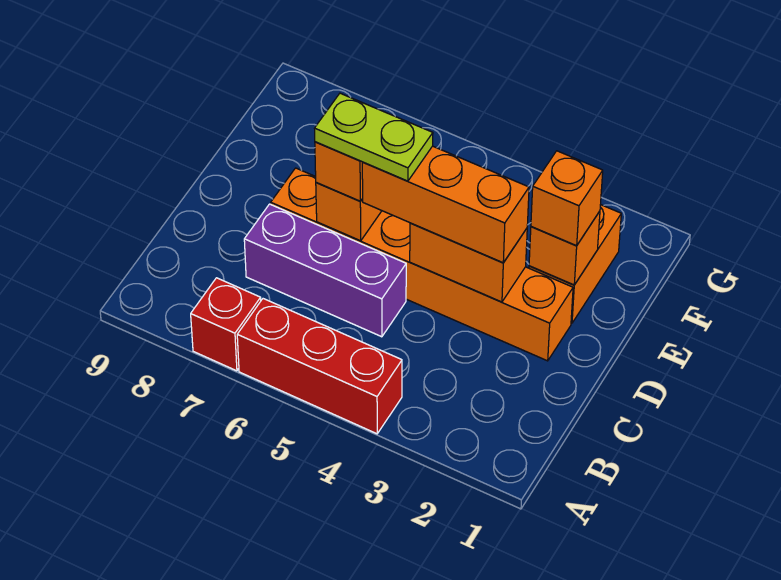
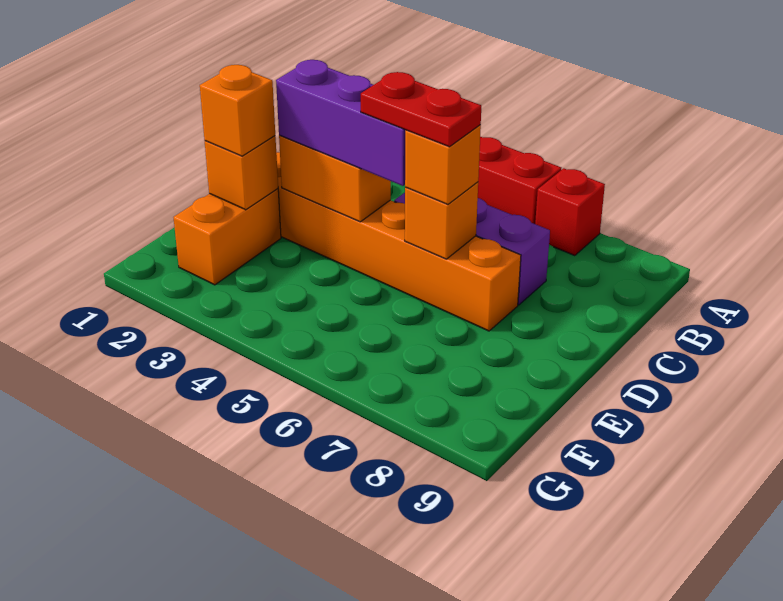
orange 1x3 brick [362,146,529,263] -> purple 1x3 brick [276,60,405,186]
lime 1x2 plate [314,93,433,181] -> red 1x2 plate [361,72,481,147]

